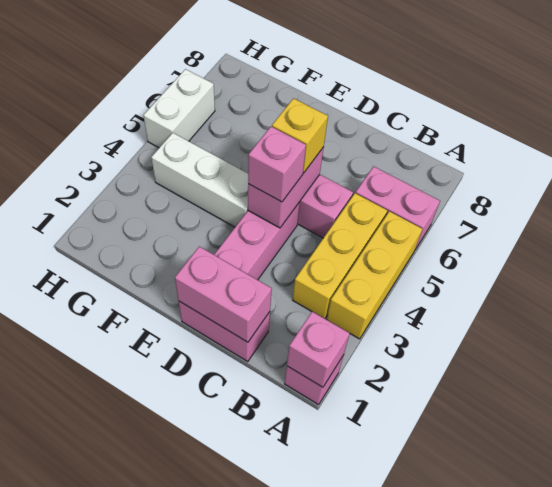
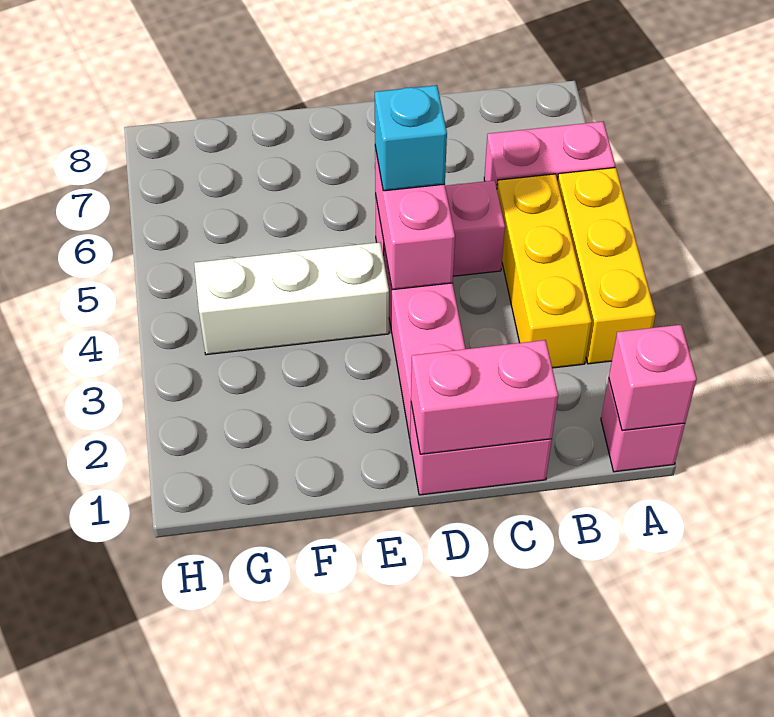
pink 1x1 brick [248,127,306,202] -> none
yellow 1x1 brick [272,98,328,173] -> cyan 1x1 brick [375,85,447,191]
white 1x2 brick [143,69,215,148] -> none

